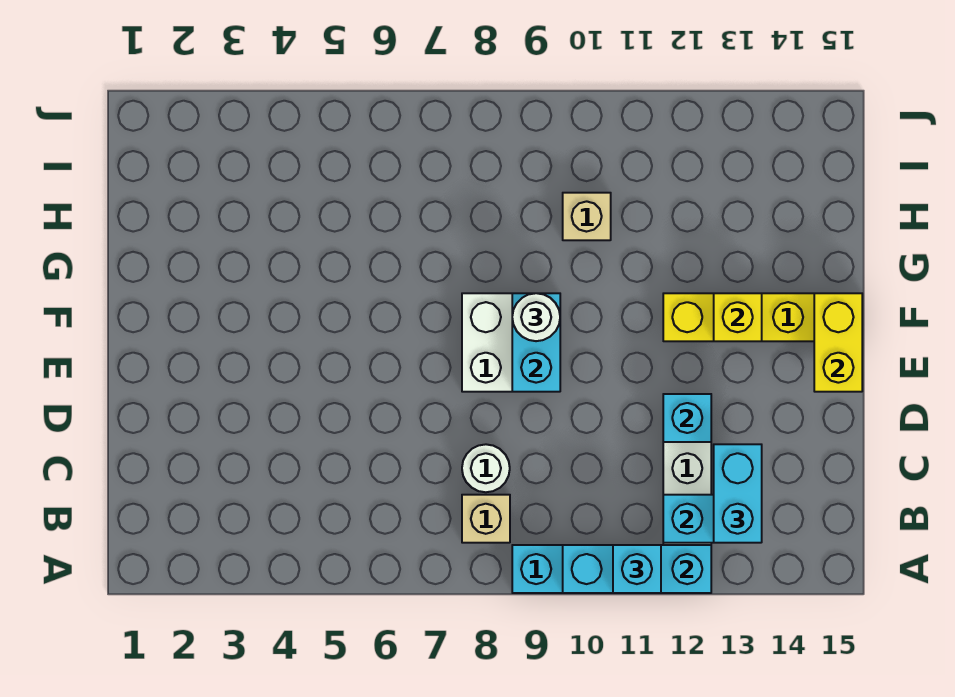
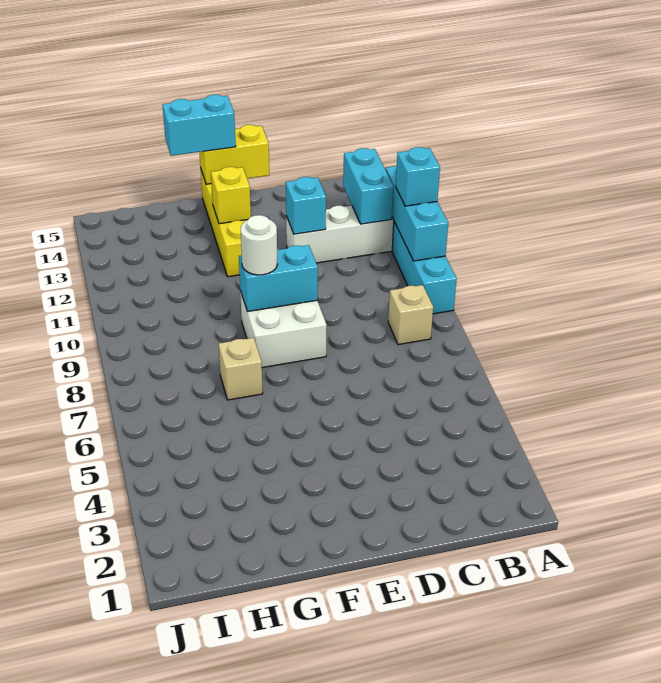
cyan 1x2 brick [714,444,762,543] -> cyan 1x2 brick moved to [162,95,236,156]
white 1x1 round brick [462,444,510,492] -> none
tan 1x1 brick [563,193,611,240] -> tan 1x1 brick moved to [219,338,263,400]

